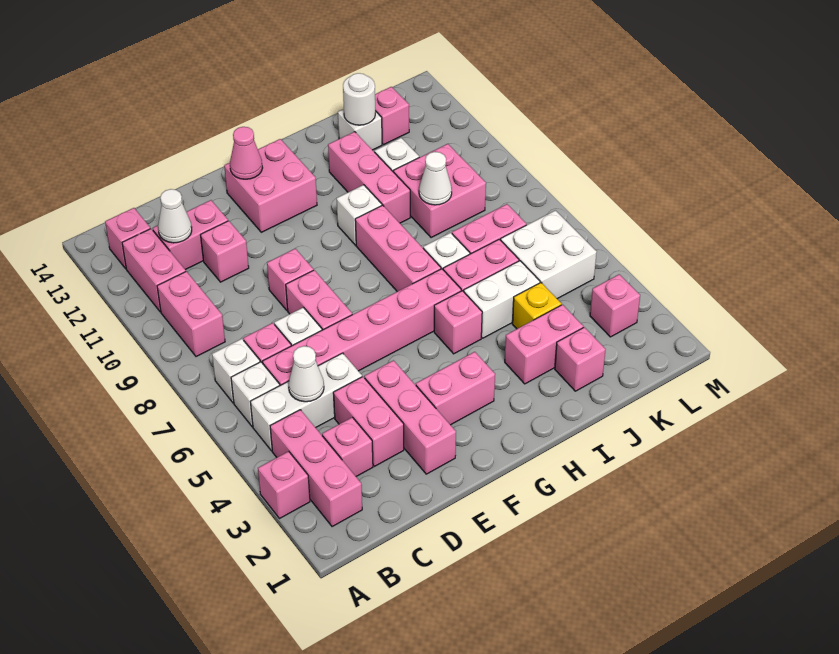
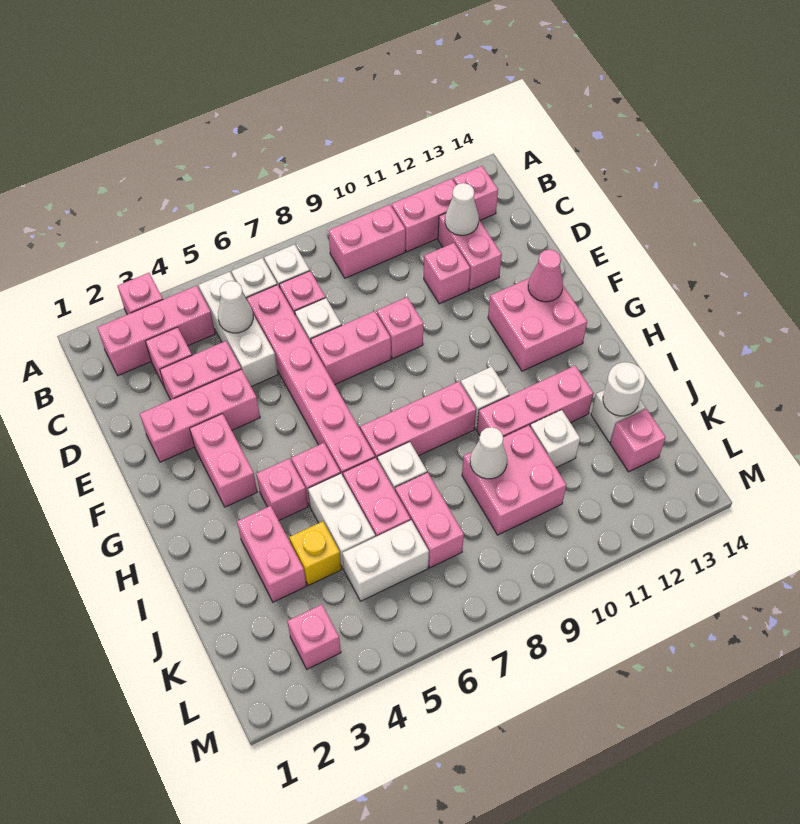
pink 1x1 brick [555,327,606,391] -> pink 1x1 brick moved to [256,459,308,520]
white 2x2 brick [501,210,596,299] -> white 1x2 brick [342,520,429,601]

